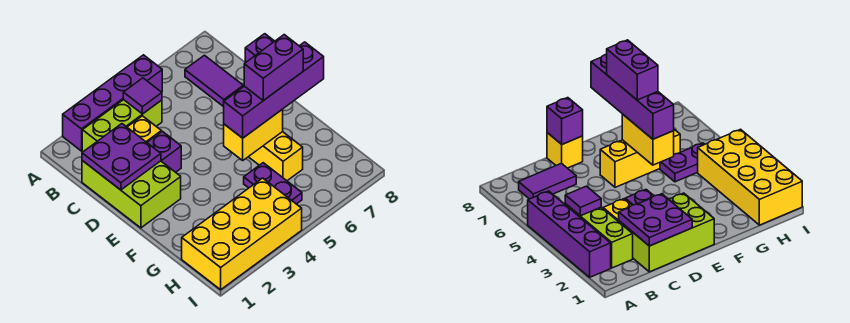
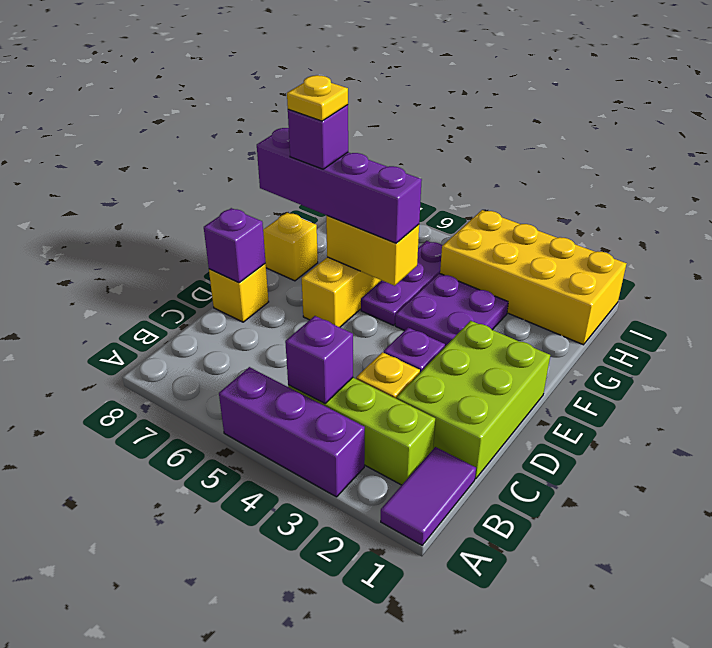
purple 1x4 brick [63,55,162,151] -> purple 1x3 brick [219,367,365,497]
purple 1x1 tile [123,78,162,114] -> purple 1x1 brick [285,316,353,404]
purple 1x2 tile [185,55,243,107] -> purple 1x2 tile moved to [381,447,476,545]
purple 2x2 plate [82,124,161,190] -> purple 2x2 plate moved to [395,273,508,346]
purple 1x2 brick [244,35,303,101] -> purple 1x1 brick [288,105,348,169]
none -> yellow 1x1 plate [287,75,348,121]
none -> yellow 1x1 brick [263,213,318,281]
purple 1x2 plate [244,163,302,204] -> purple 1x3 plate [361,241,442,325]

